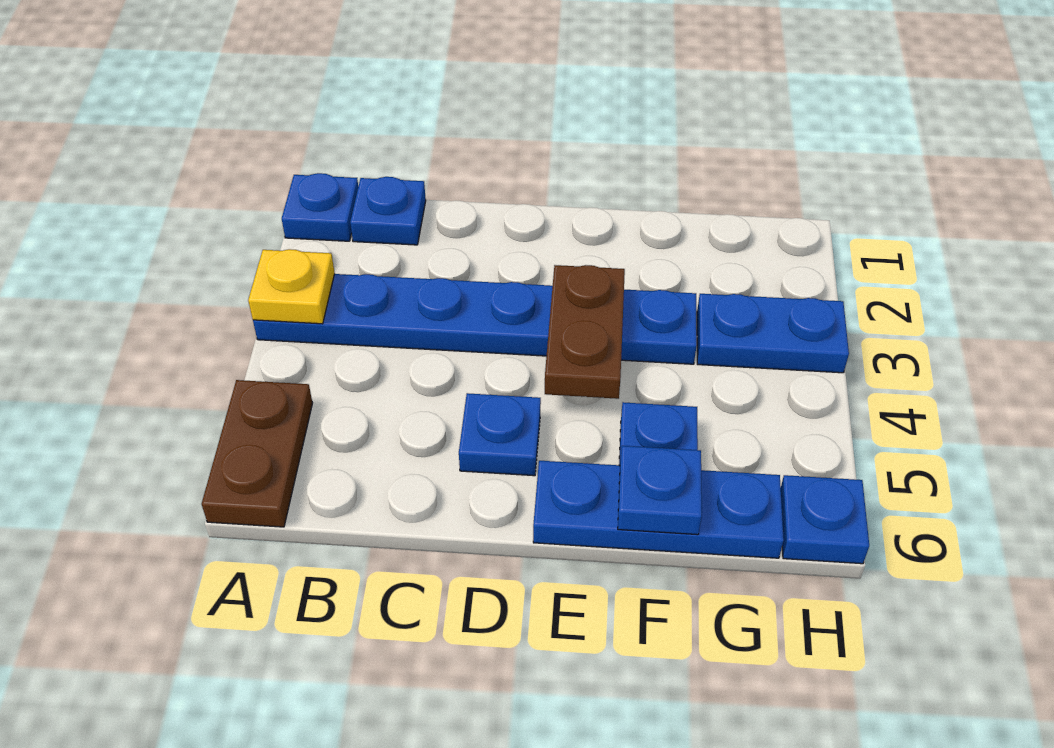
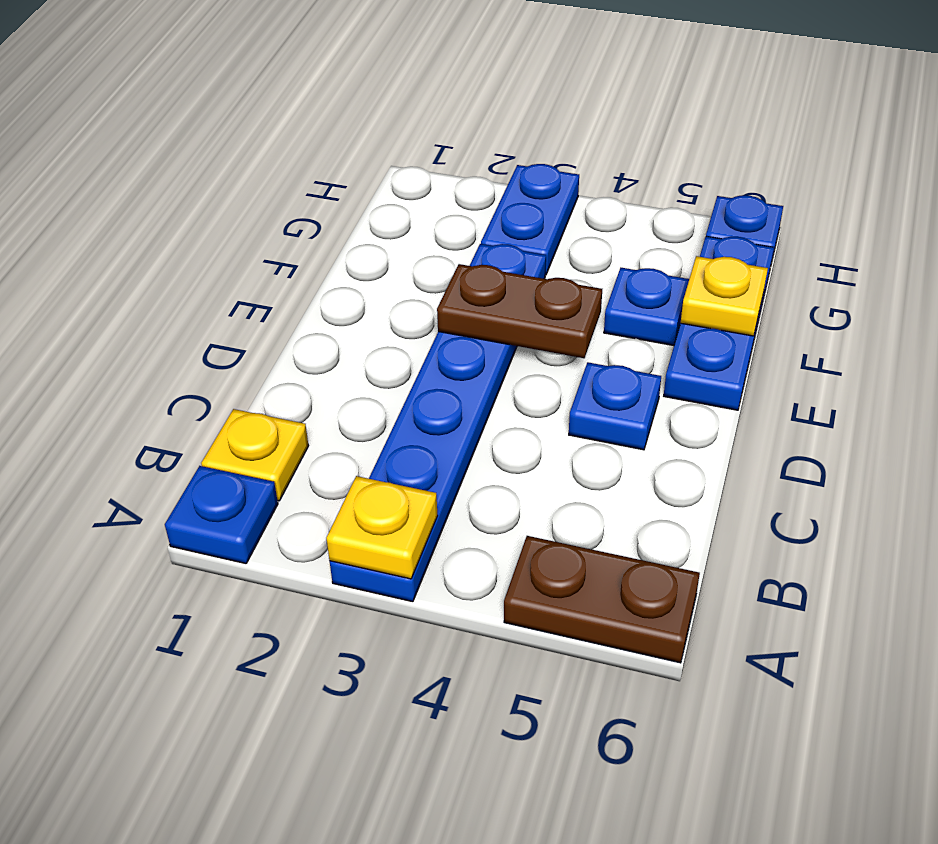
blue 1x1 plate [350,177,426,245] -> yellow 1x1 plate [201,409,309,501]
blue 1x1 plate [618,446,702,535] -> yellow 1x1 plate [681,256,768,336]

